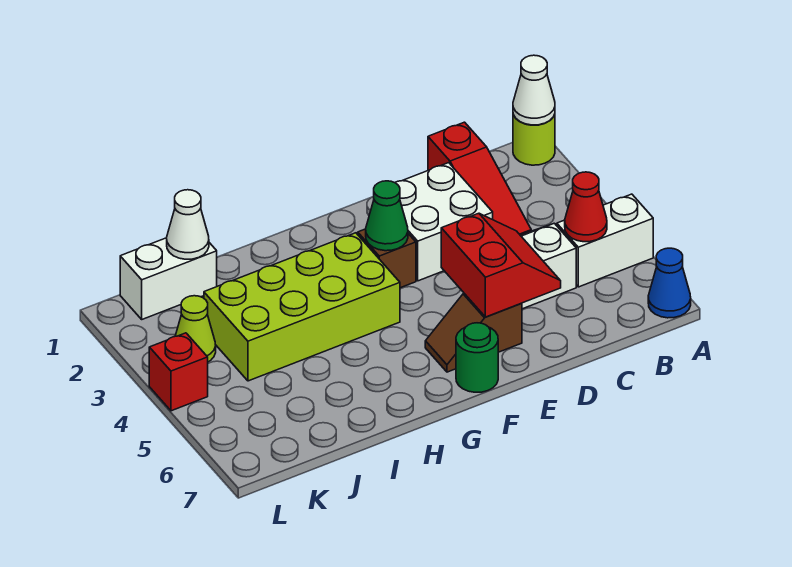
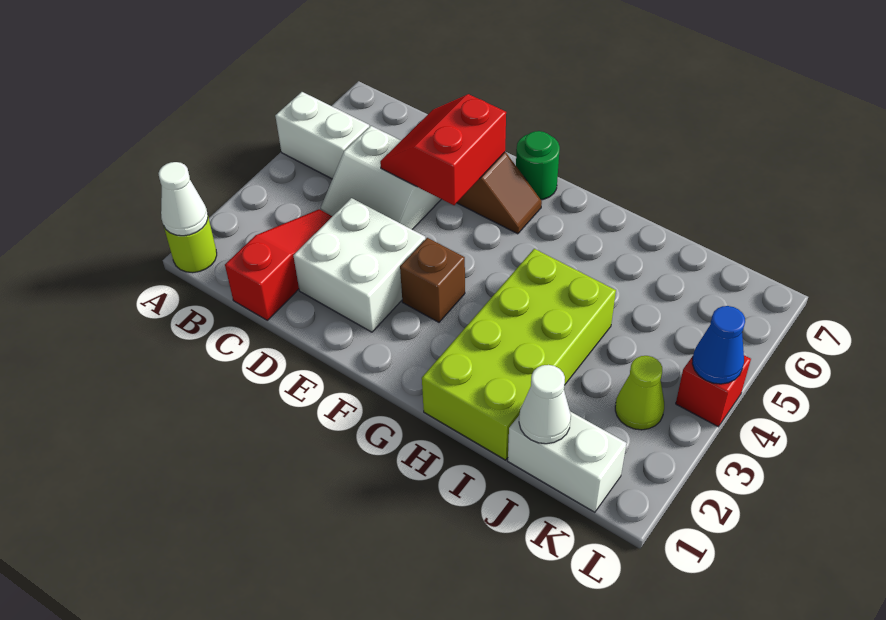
blue 1x1 cone [648,248,691,318] -> blue 1x1 cone moved to [692,306,745,384]
red 1x1 cone [565,172,607,242] -> none
green 1x1 cone [366,181,408,251] -> none
lime 2x4 brick [204,233,400,381] -> lime 2x4 brick turned to [422,249,616,460]

